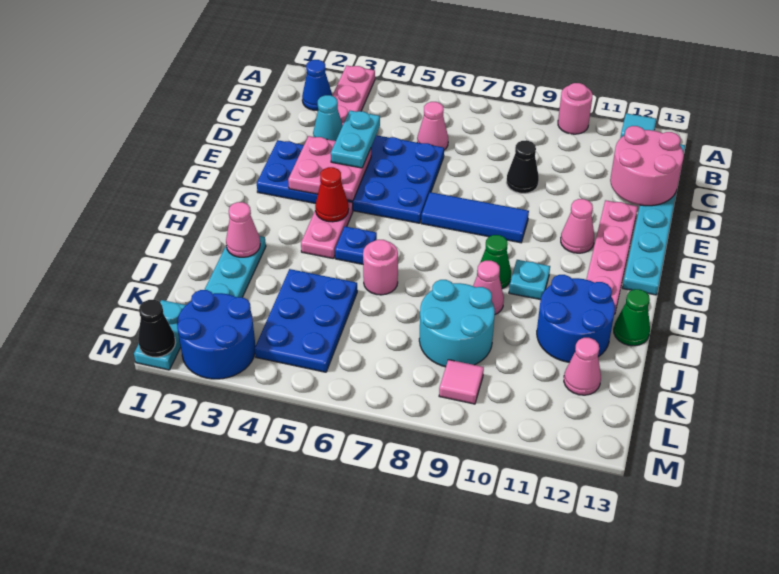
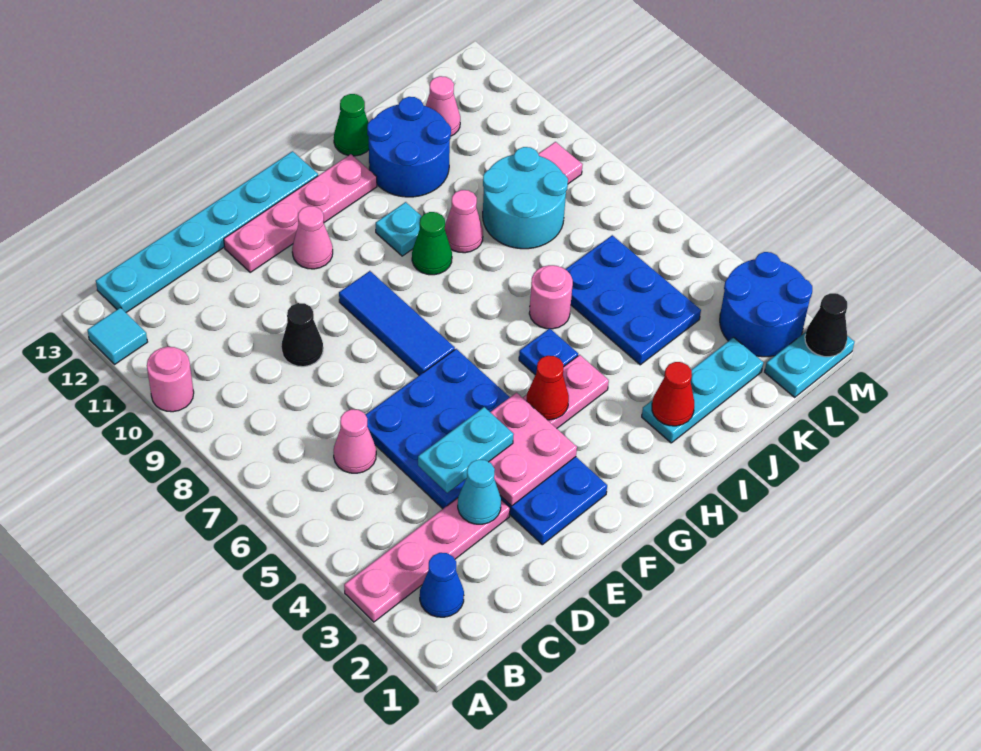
pink 2x2 round brick [610,126,684,206] -> none
pink 1x1 cone [226,202,260,257] -> red 1x1 cone [652,362,694,426]
blue 2x3 plate [255,269,357,372] -> blue 2x3 plate turned to [565,235,701,365]

